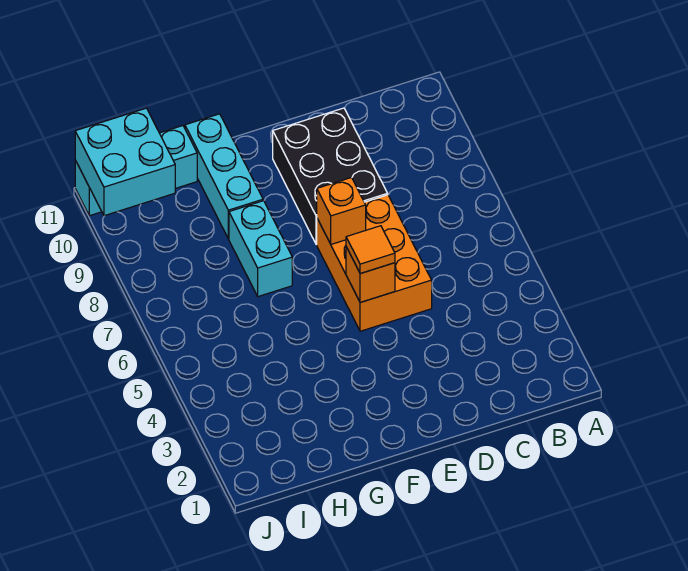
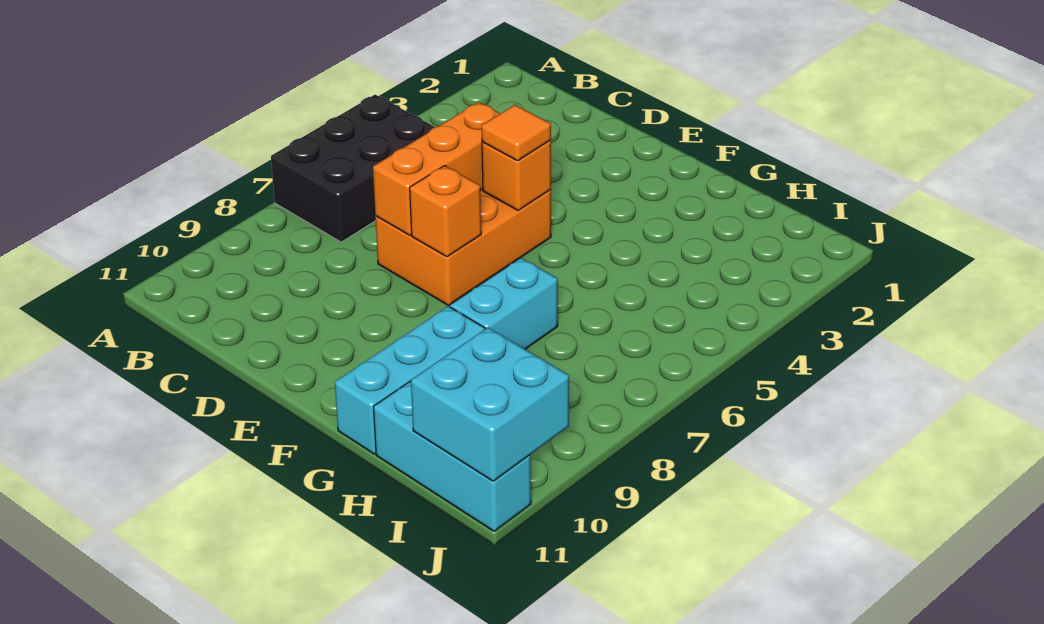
none -> orange 1x3 brick [373,102,500,235]
black 2x3 brick [273,108,388,245] -> black 2x3 brick moved to [271,95,435,242]

